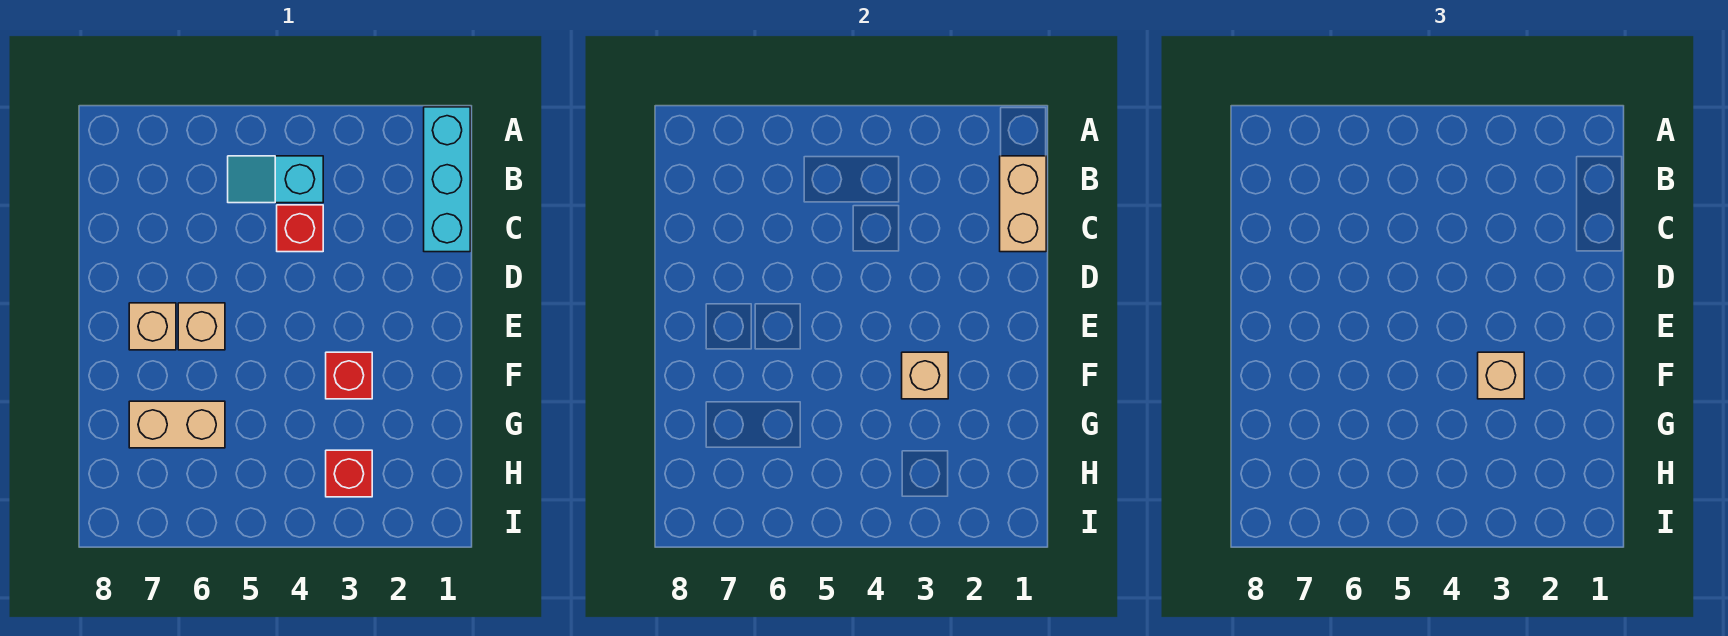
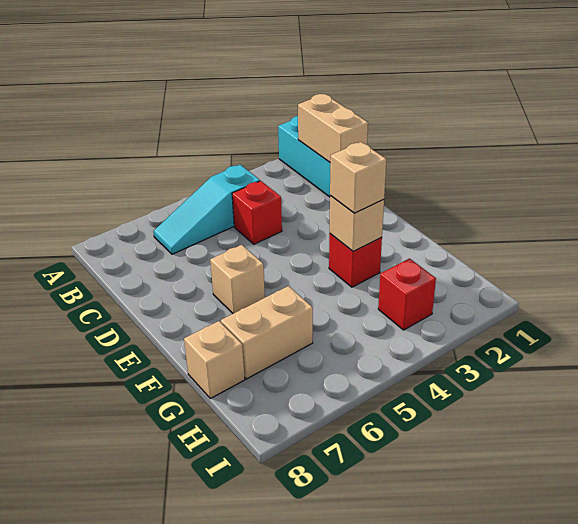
cyan 1x2 slope [228,156,323,203] -> cyan 1x3 slope [154,165,260,254]
tan 1x1 brick [129,303,176,350] -> tan 1x1 brick moved to [184,321,245,398]

